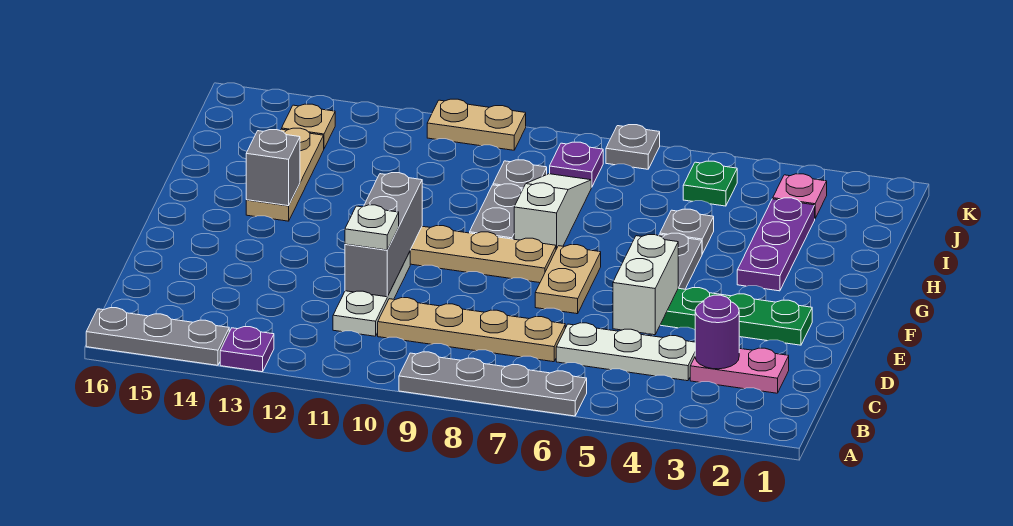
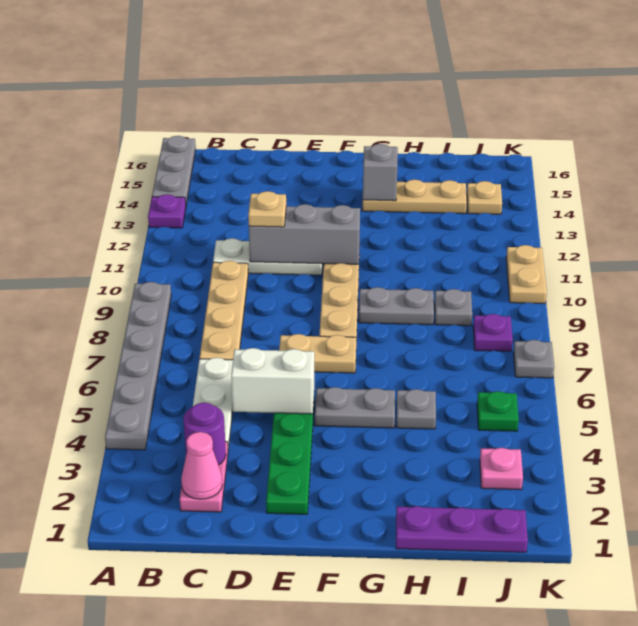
grey 1x4 plate [399,352,587,416] -> grey 1x6 plate [105,282,171,450]
none -> pink 1x1 cone [181,432,222,499]
white 1x1 plate [345,205,399,250] -> tan 1x1 plate [248,191,286,227]
purple 1x3 plate [737,198,815,291] -> purple 1x3 plate moved to [396,506,528,552]
white 1x3 slope [514,174,591,249] -> none

